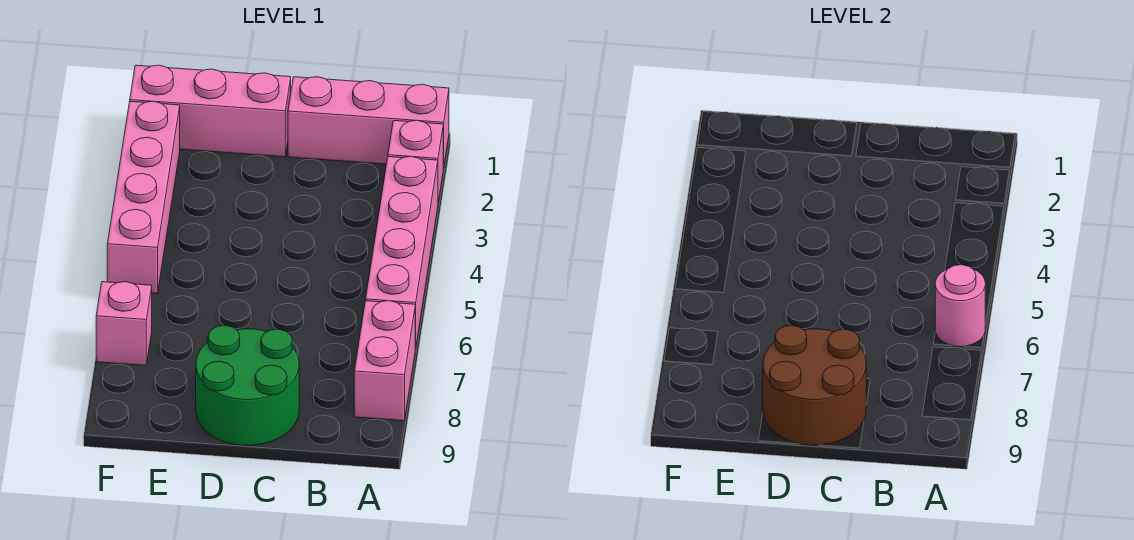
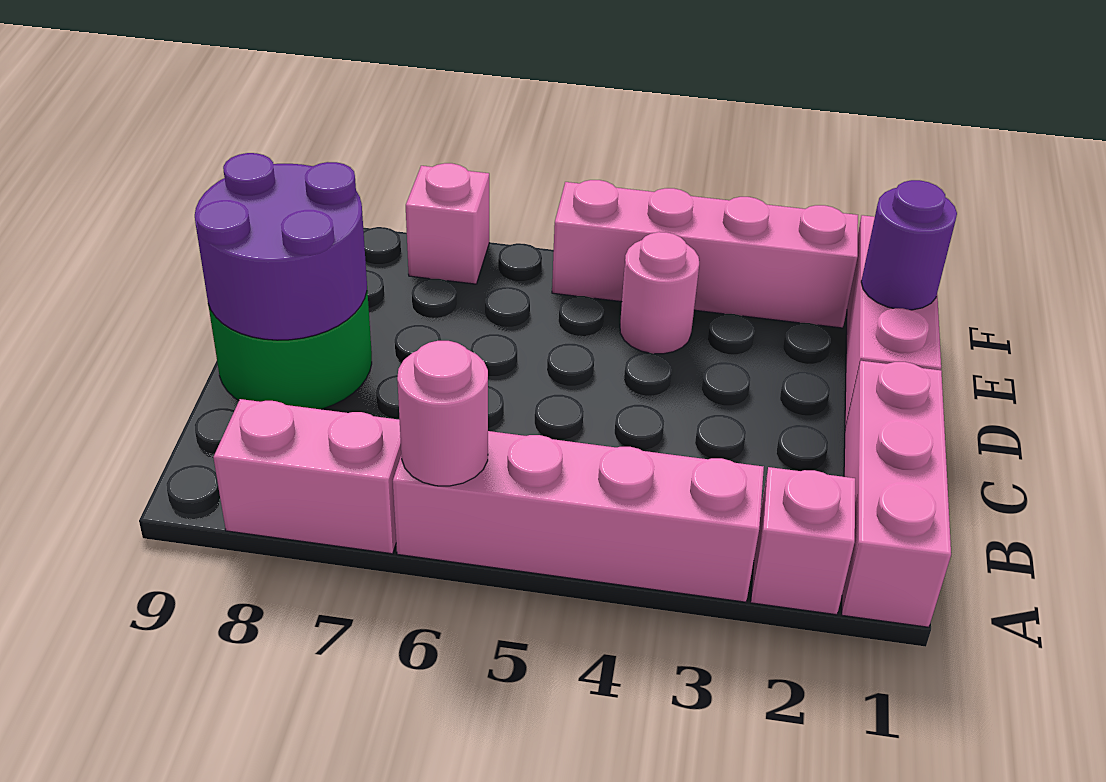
brown 2x2 round brick [763,325,866,446] -> purple 2x2 round brick [195,153,367,340]
none -> purple 1x1 round brick [861,180,957,310]
none -> pink 1x1 round brick [620,232,699,354]

